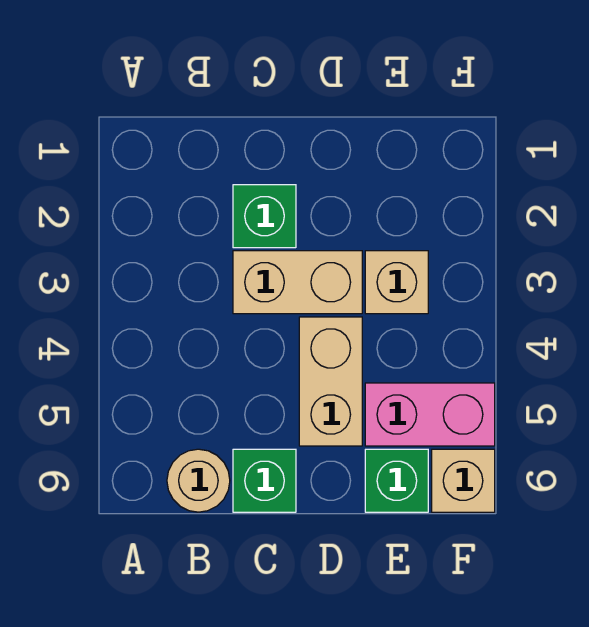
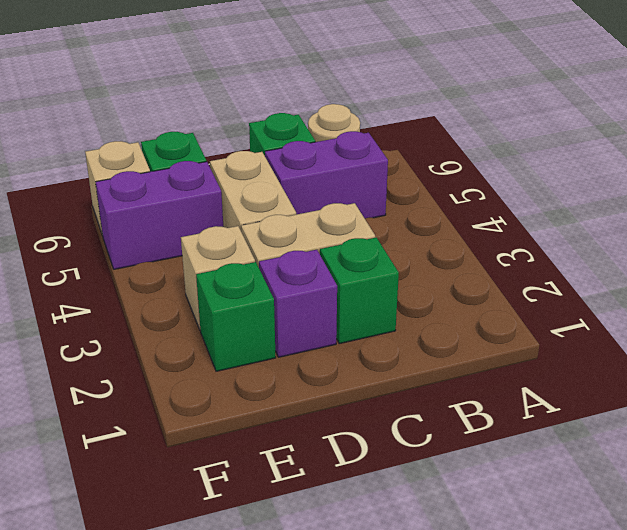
none -> purple 1x2 brick [265,131,388,218]
none -> purple 1x1 brick [259,250,337,357]
none -> green 1x1 brick [196,262,276,371]
pink 1x2 brick [365,383,495,446] -> purple 1x2 brick [96,161,223,269]

